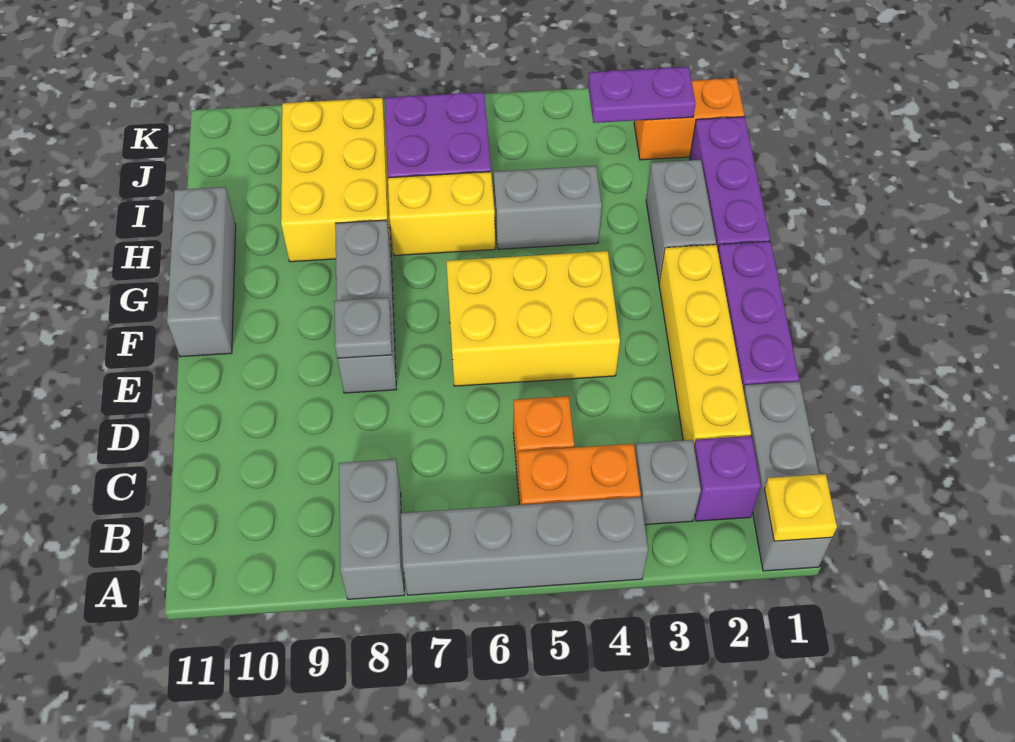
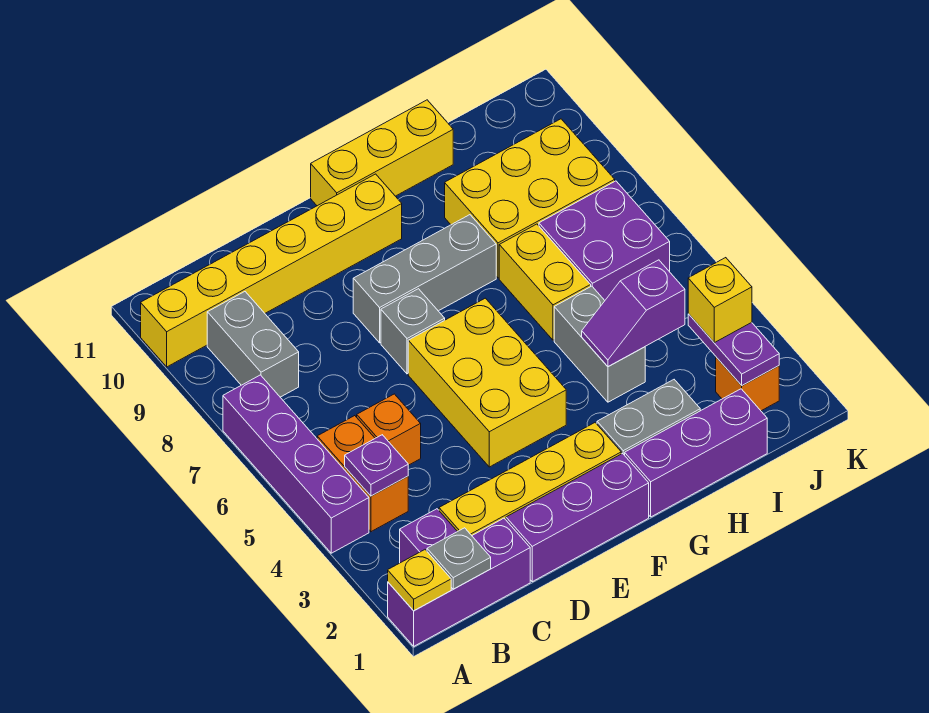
grey 1x3 brick [744,382,832,571] -> purple 1x3 brick [388,518,530,646]
grey 1x4 brick [401,497,648,595] -> purple 1x4 brick [223,375,369,553]
grey 1x2 brick [339,459,404,599] -> grey 1x2 brick turned to [207,292,299,397]
none -> yellow 1x6 brick [141,174,402,367]
grey 1x1 brick [635,440,701,525] -> grey 1x1 brick moved to [381,289,445,374]
none -> purple 1x1 plate [345,435,408,496]
grey 1x1 plate [334,297,392,358] -> grey 1x1 plate moved to [427,528,491,589]
grey 1x3 brick [167,187,236,357] -> yellow 1x3 brick [311,100,453,206]
none -> purple 1x2 slope [582,260,685,367]
orange 1x2 brick [634,78,744,160] -> orange 1x1 brick [716,357,779,411]
none -> yellow 1x1 brick [688,258,752,343]

